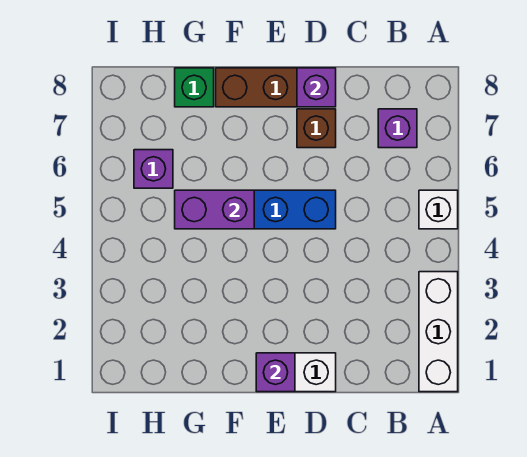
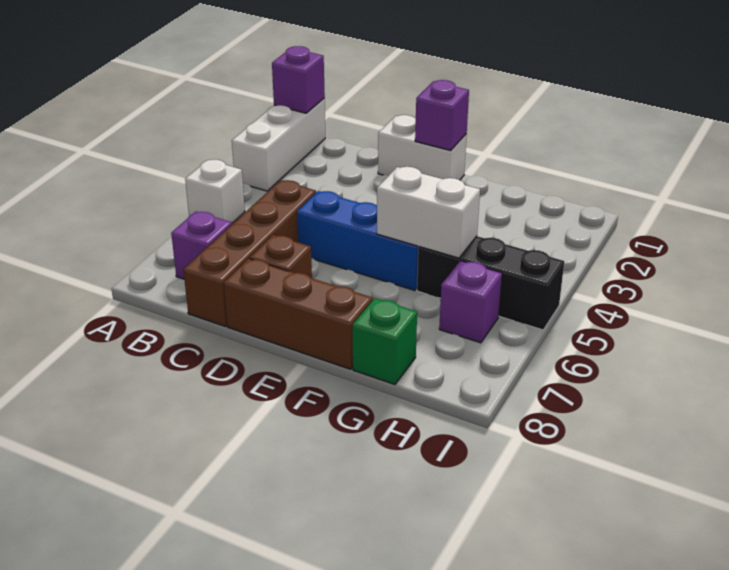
none -> brown 1x4 brick [183,180,316,326]
purple 1x1 brick [297,68,336,107] -> purple 1x1 brick moved to [272,46,325,113]
purple 1x2 brick [175,190,254,229] -> white 1x2 brick [377,167,480,258]
none -> black 1x3 brick [417,236,564,330]

